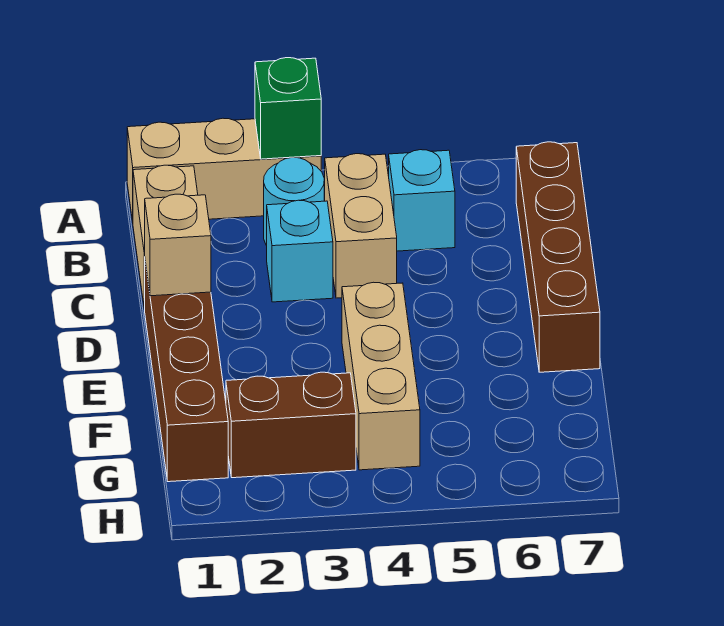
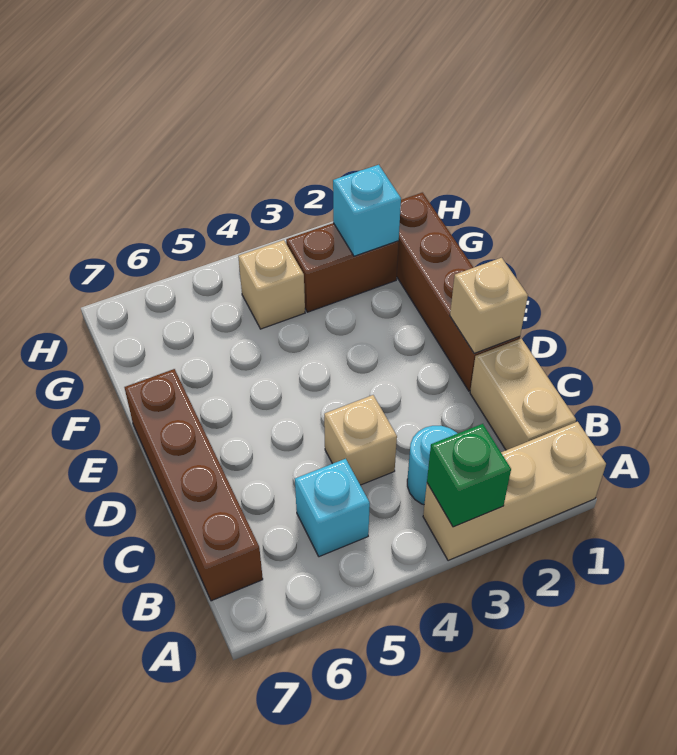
tan 1x2 brick [325,154,397,298] -> tan 1x1 brick [324,395,397,485]
cyan 1x1 brick [267,200,333,302] -> cyan 1x1 brick moved to [333,165,401,256]
tan 1x3 brick [342,282,420,470] -> tan 1x1 brick [238,240,305,329]

